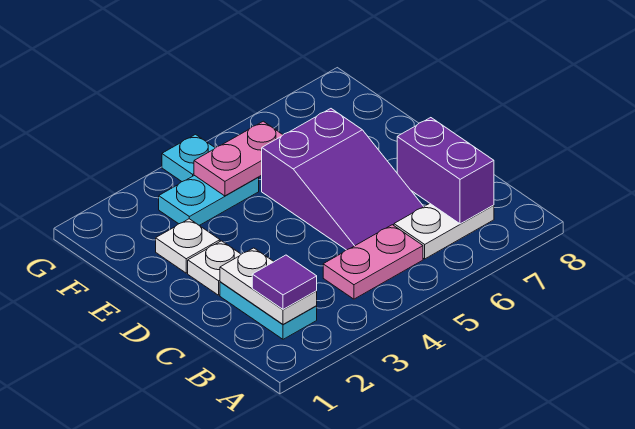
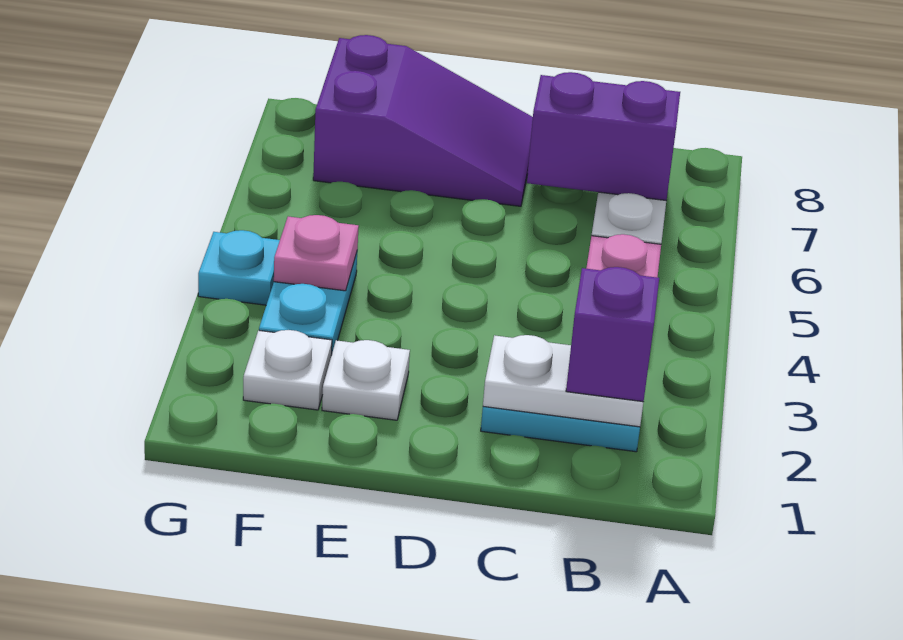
purple 1x1 tile [252,255,317,309] -> purple 1x1 brick [566,267,659,402]
purple 2x3 slope [262,109,424,250] -> purple 2x3 slope moved to [313,35,533,206]
white 1x1 plate [188,241,241,295] -> white 1x1 plate moved to [243,330,332,410]
pink 1x2 plate [194,121,283,196] -> pink 1x1 plate [274,215,359,291]

